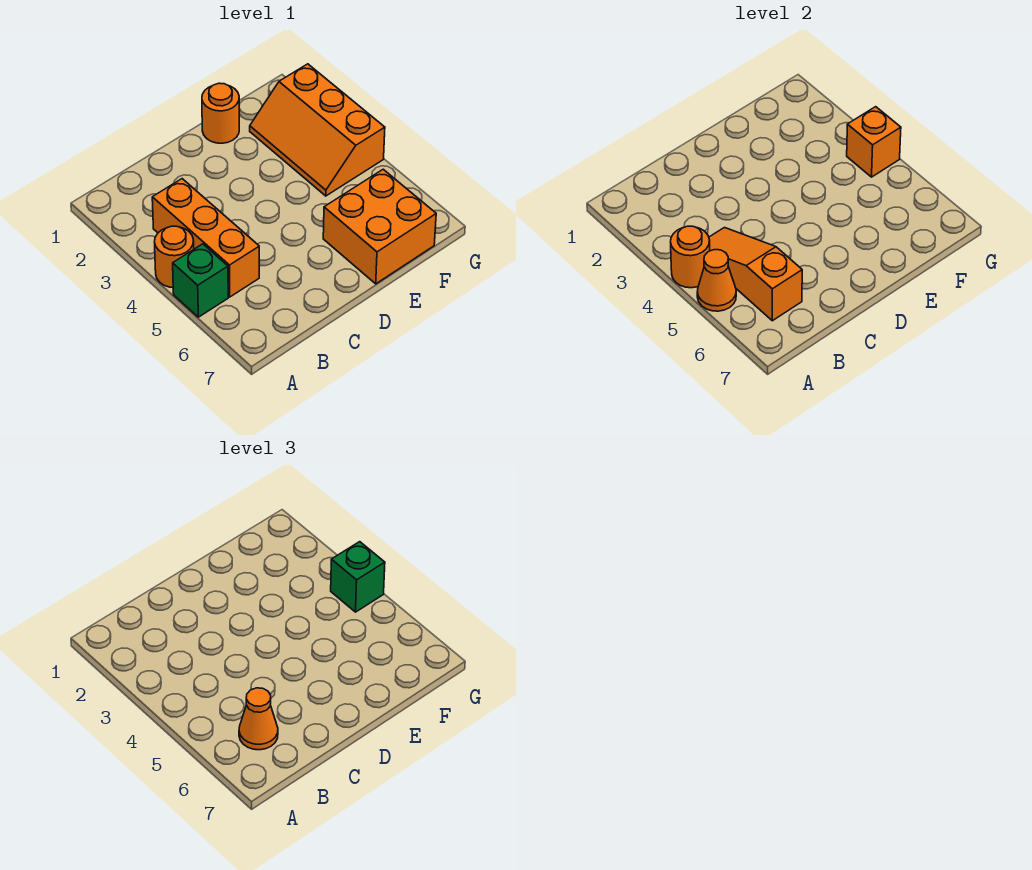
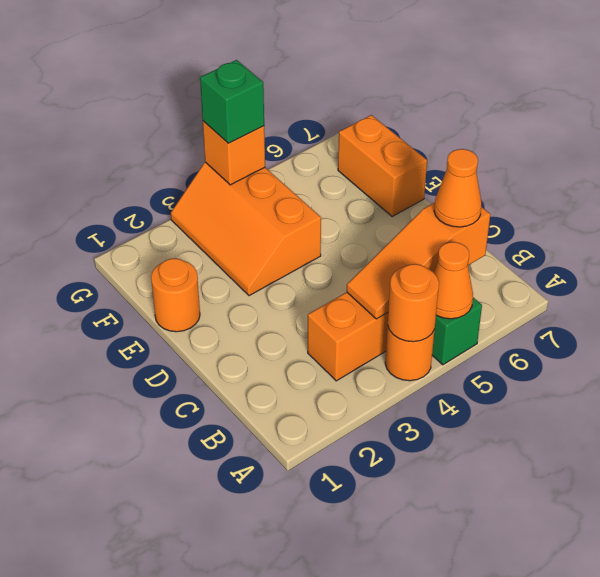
orange 2x2 brick [323,169,436,284] -> orange 1x2 brick [338,115,427,217]
orange 2x3 slope [250,64,385,196] -> orange 2x3 slope turned to [171,162,321,296]

